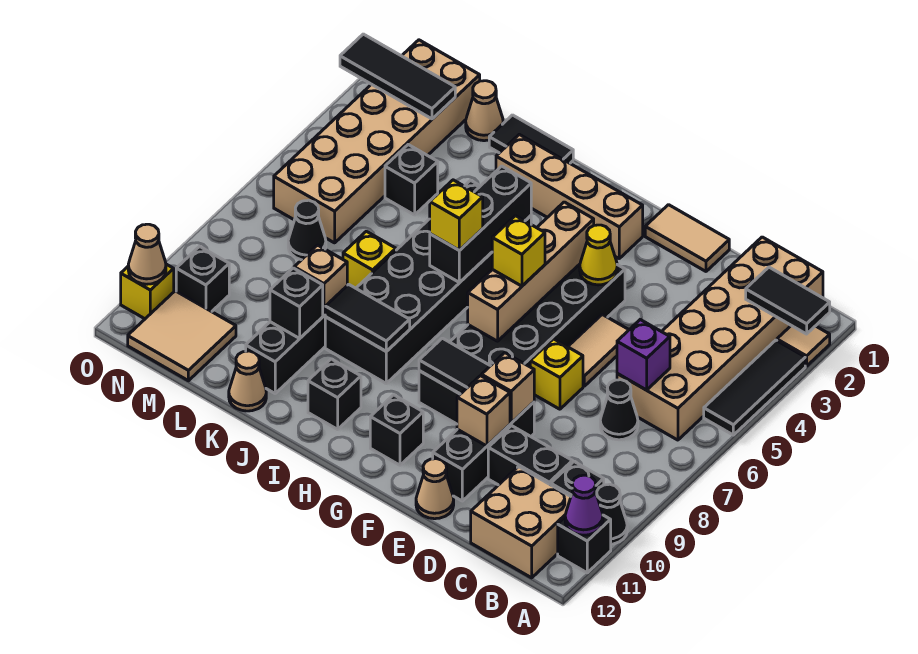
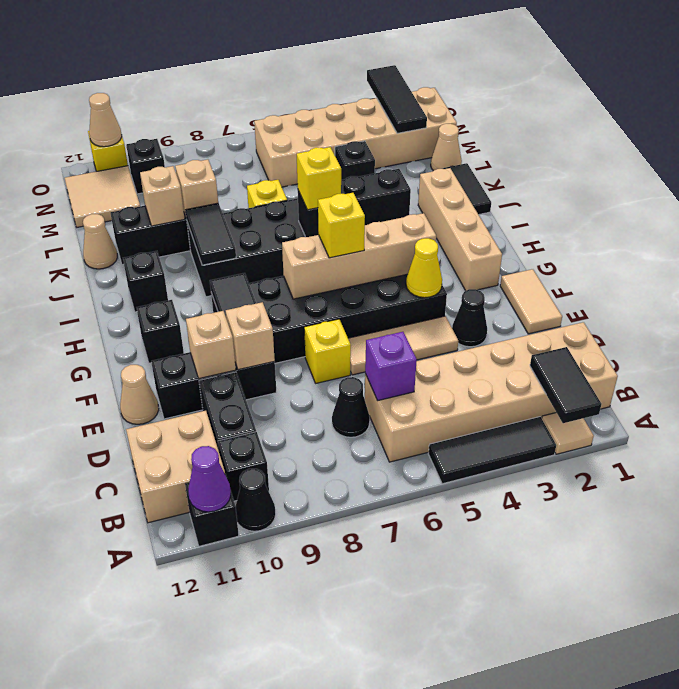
tan 1x2 tile [568,314,629,386] -> tan 1x3 tile [348,316,458,375]
black 1x1 brick [270,268,323,338] -> tan 1x1 brick [140,166,185,226]
black 1x1 cone [288,200,326,260] -> black 1x1 cone moved to [452,289,487,347]

